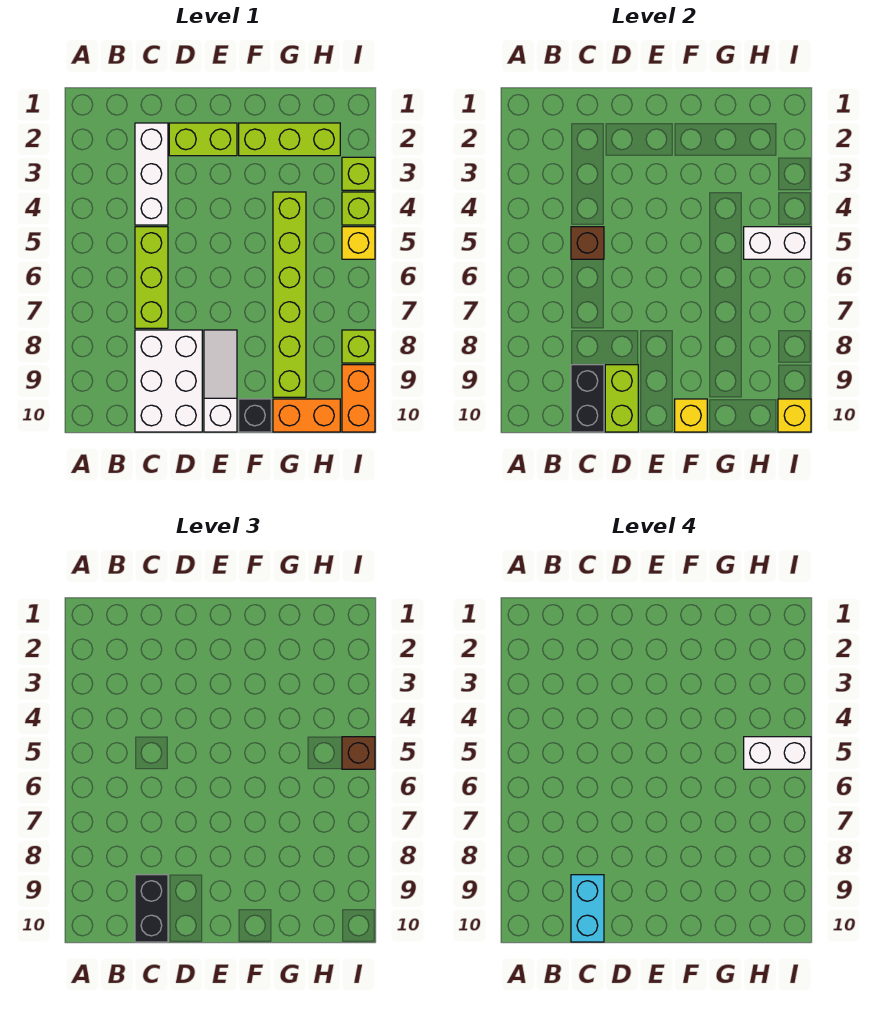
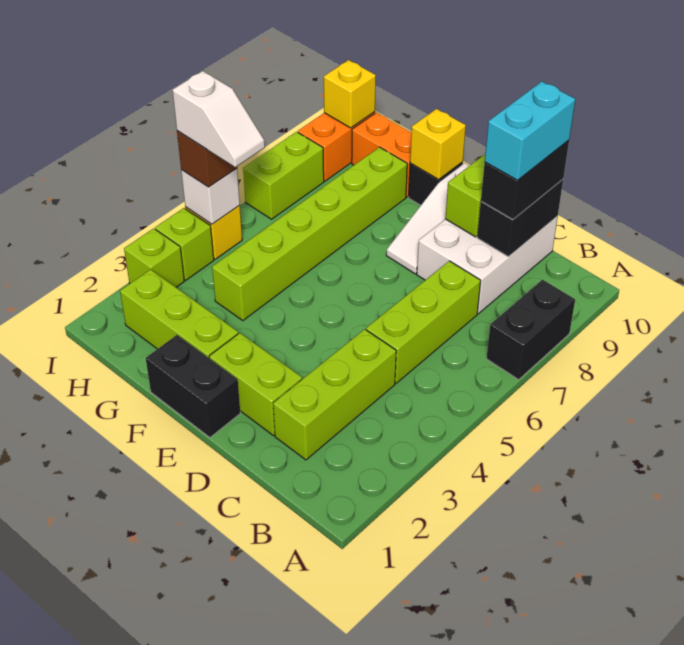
none -> black 1x2 brick [486,280,575,380]
white 1x3 brick [135,123,168,225] -> lime 1x3 brick [273,329,396,460]
brown 1x1 brick [571,227,604,259] -> none
none -> black 1x2 brick [146,335,240,438]
white 1x2 brick [744,227,811,259] -> white 1x1 brick [181,168,240,224]
white 1x2 brick [744,737,811,769] -> white 1x2 slope [173,71,265,167]
lime 1x1 brick [342,330,375,363] -> lime 1x2 brick [243,132,324,219]

